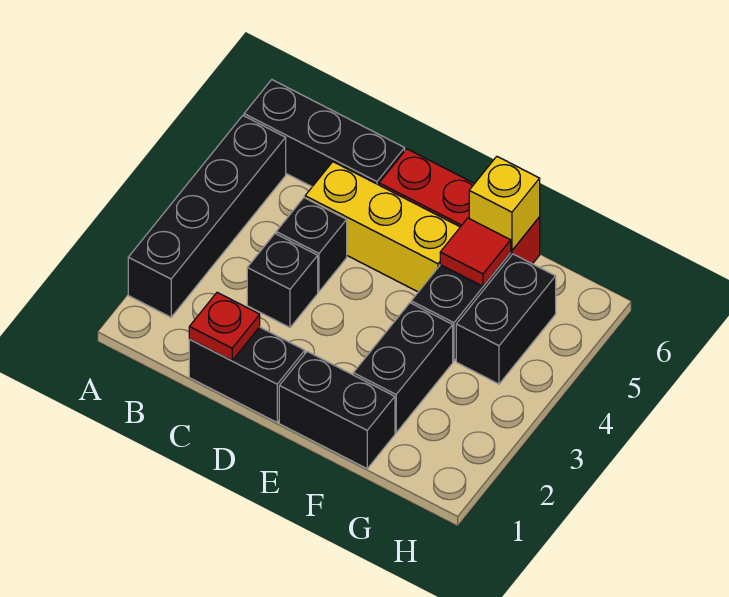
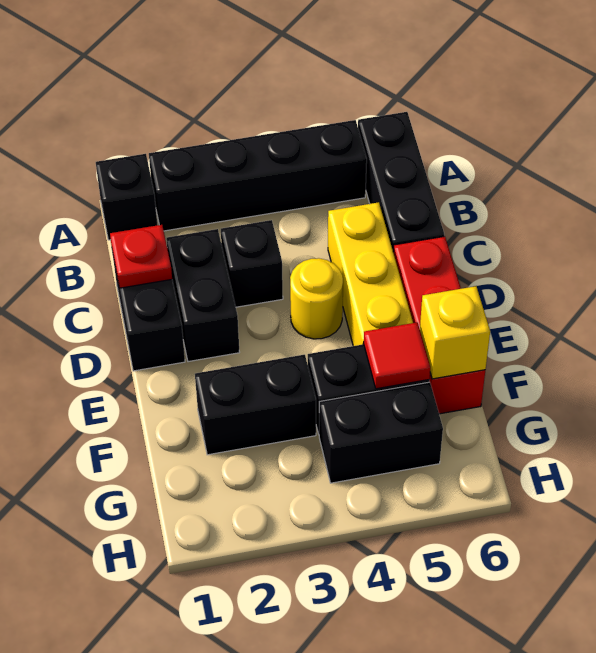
black 1x1 brick [276,198,347,292] -> black 1x1 brick moved to [96,154,157,240]
none -> yellow 1x1 round brick [290,258,343,339]
black 1x2 brick [279,352,395,469] -> black 1x2 brick moved to [166,229,240,362]

